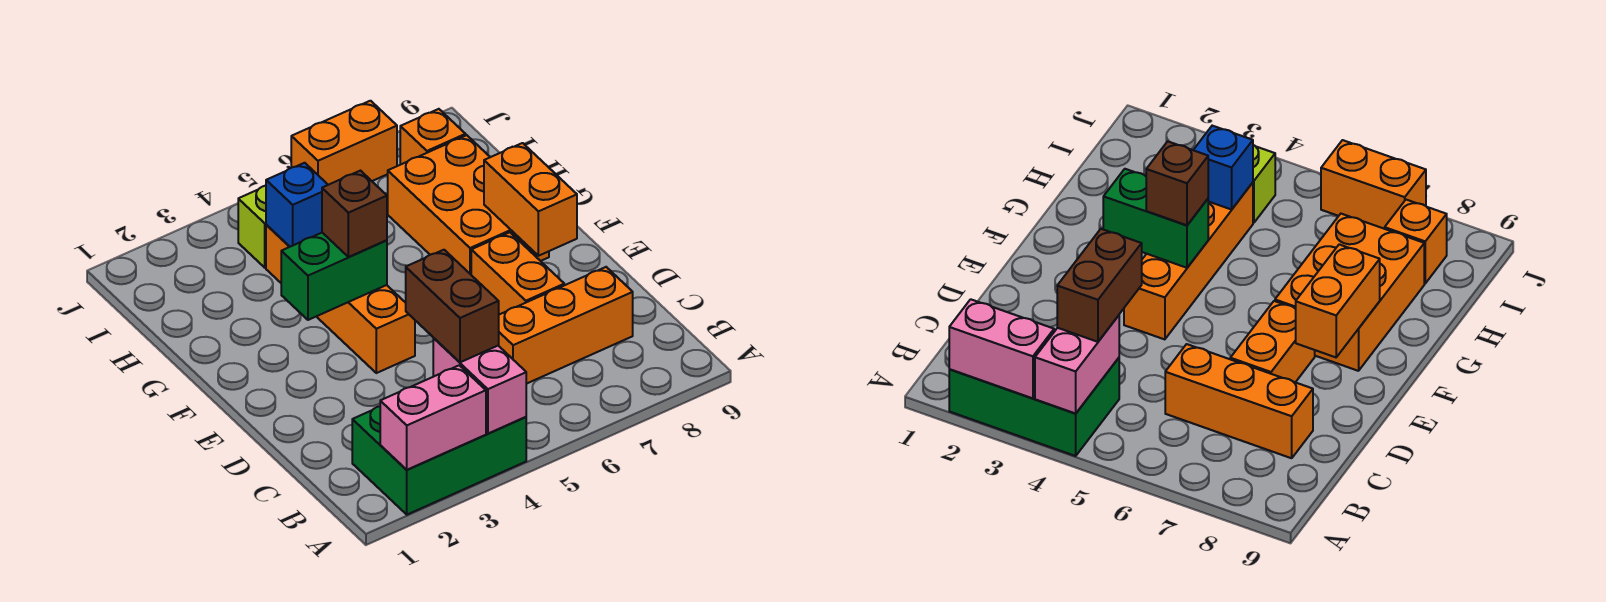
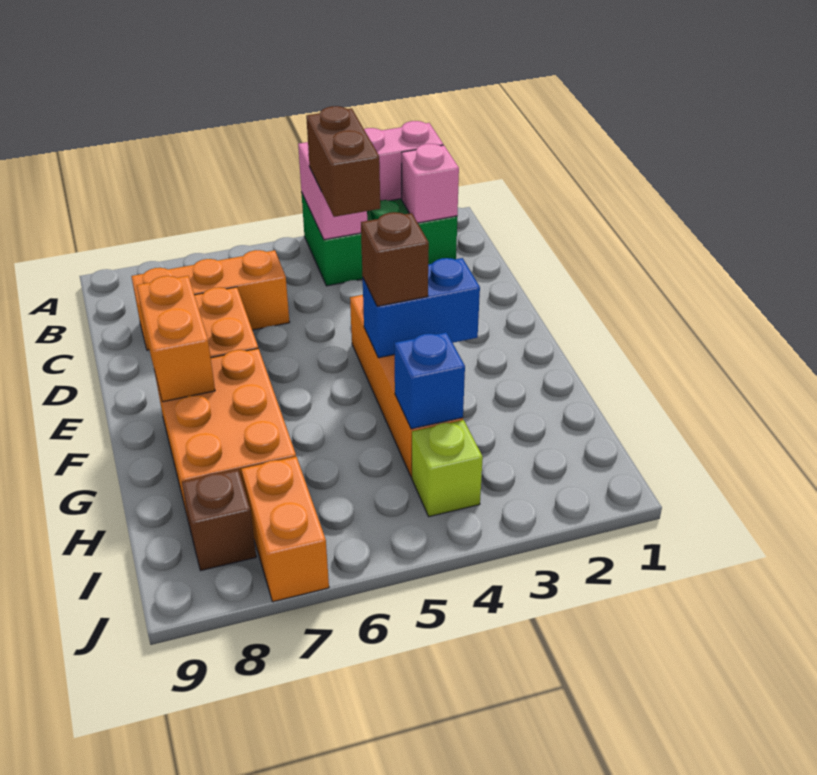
none -> pink 1x1 brick [402,144,459,223]
green 1x2 brick [281,233,387,320] -> blue 1x2 brick [363,258,480,358]
orange 1x1 brick [400,109,466,165] -> brown 1x1 brick [182,469,256,571]
orange 1x2 brick [291,101,397,185] -> orange 1x2 brick turned to [241,457,329,602]

